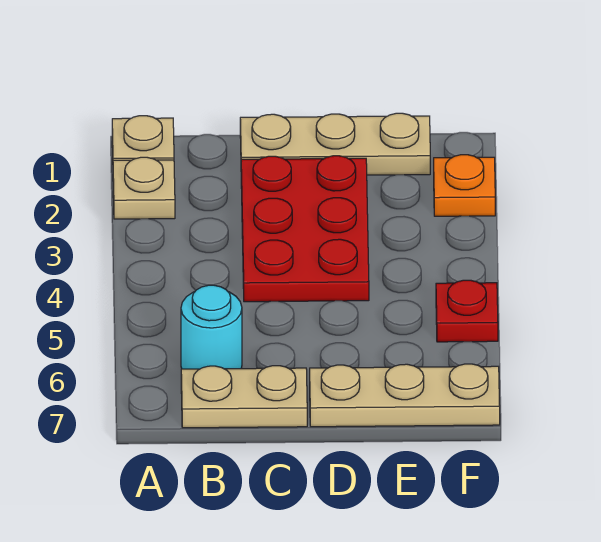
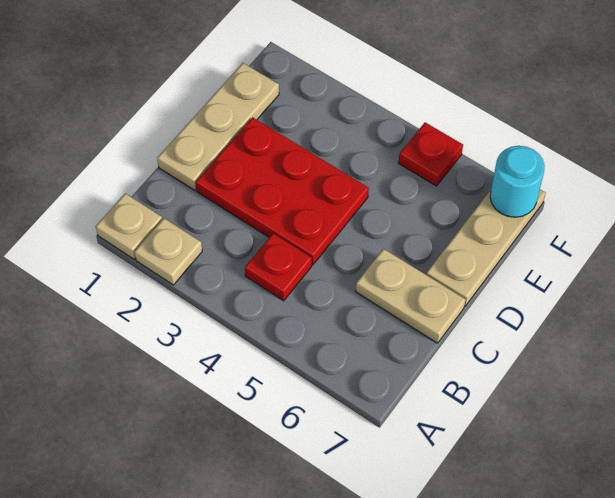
none -> red 1x1 plate [245,233,312,301]
cyan 1x1 round brick [181,285,242,369] -> cyan 1x1 round brick moved to [490,146,545,217]
tan 1x2 plate [181,366,307,428] -> tan 1x2 plate turned to [356,249,466,343]
orange 1x1 plate [434,155,495,216] -> none

